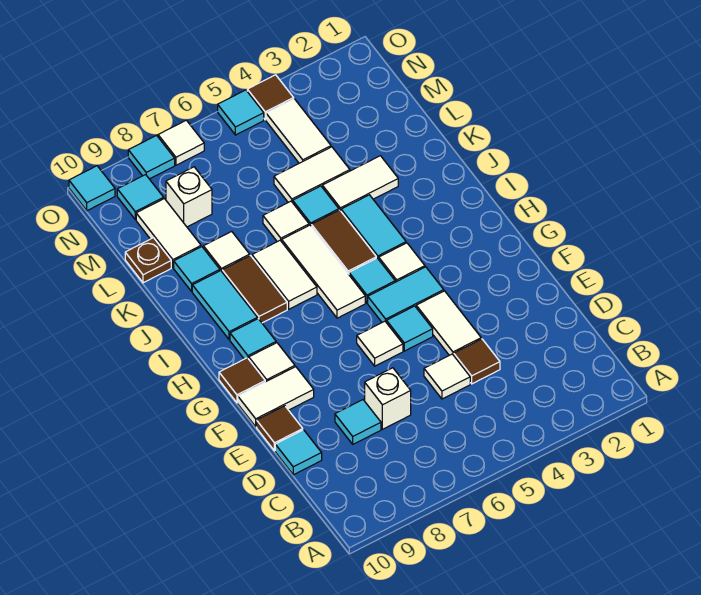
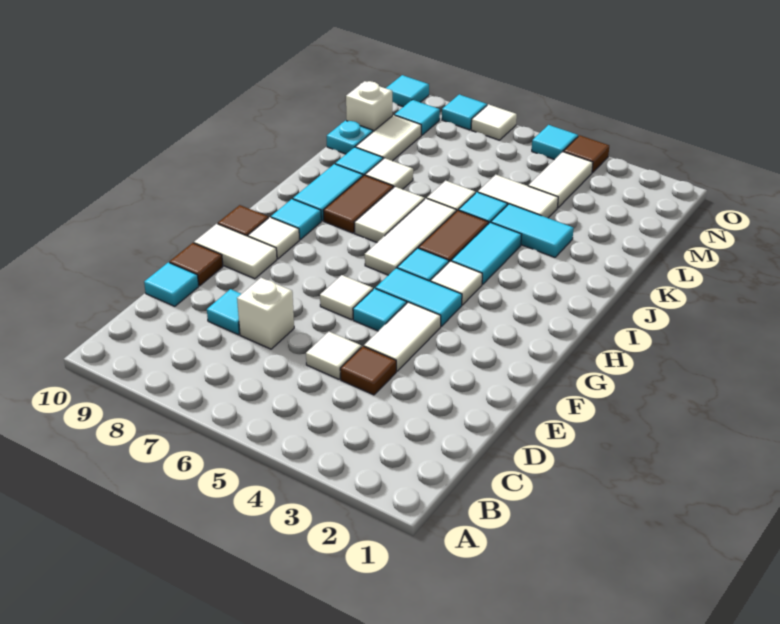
white 1x2 tile [322,156,398,211] -> cyan 1x2 tile [491,204,574,257]
brown 1x1 plate [125,238,171,283] -> cyan 1x1 plate [327,120,373,154]
white 1x1 brick [166,167,212,227] -> white 1x1 brick moved to [346,81,392,132]

